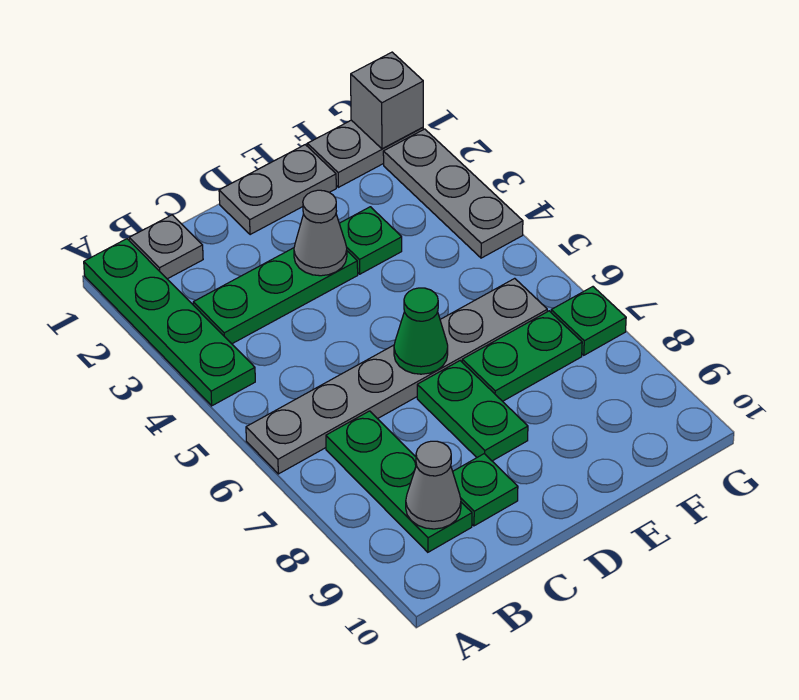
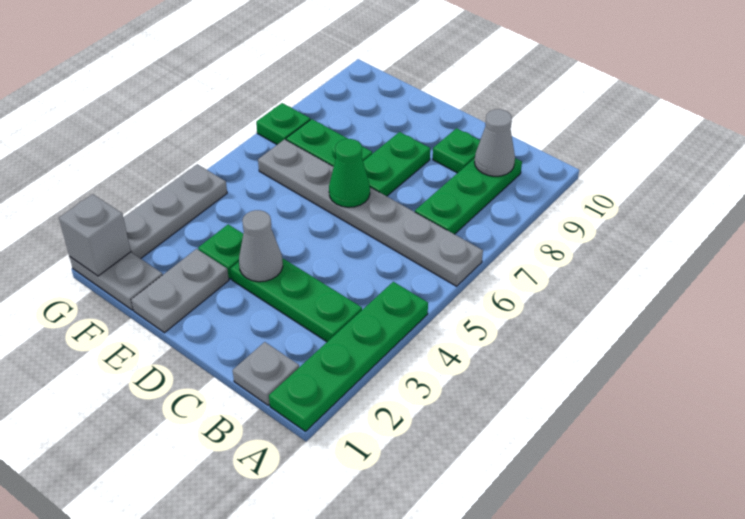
grey 1x2 plate [219,145,336,235] -> grey 1x2 plate turned to [131,249,229,333]

